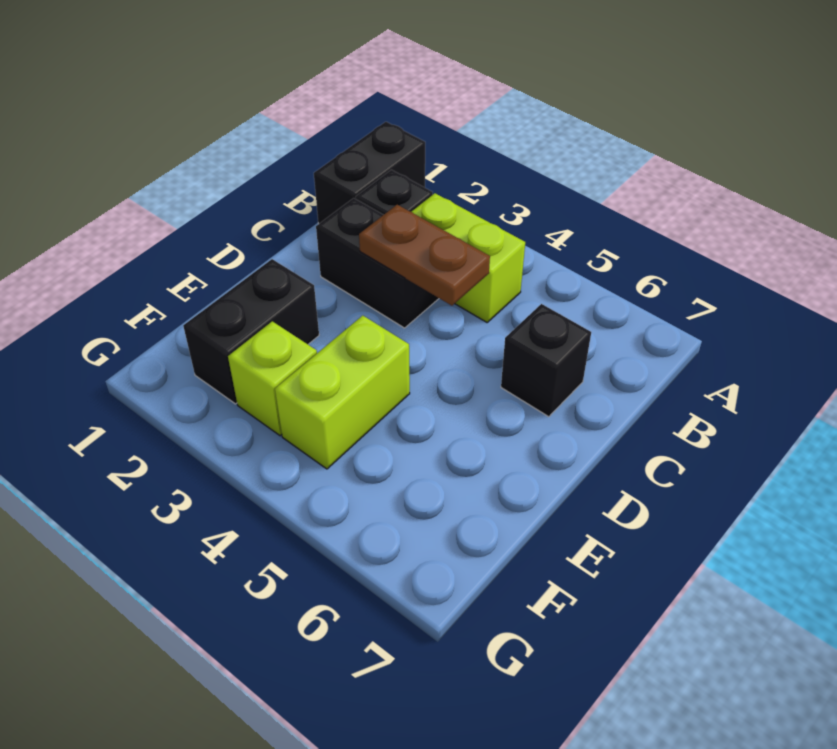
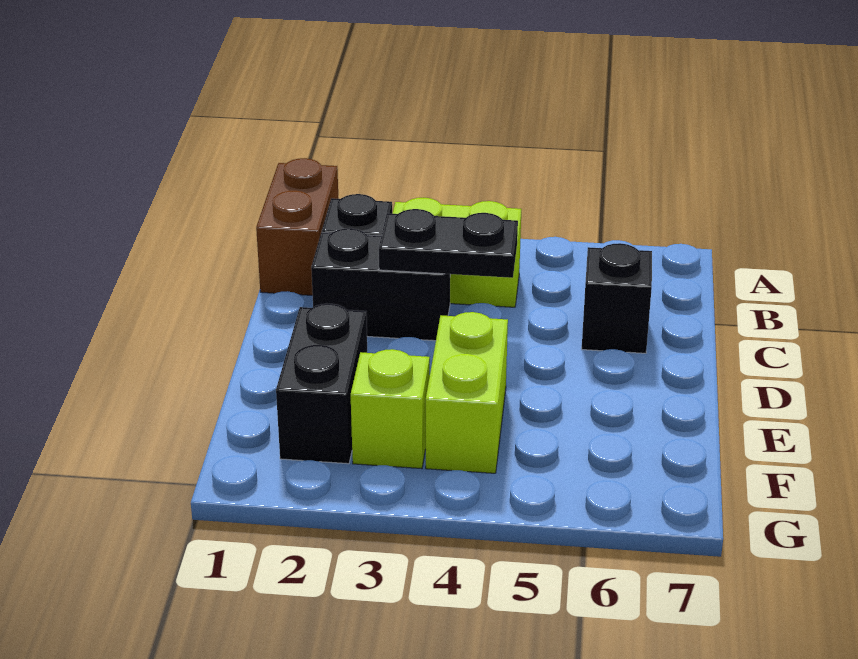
black 1x2 brick [314,122,425,224] -> brown 1x2 brick [256,158,338,295]
brown 1x2 plate [359,205,490,306] -> black 1x2 plate [379,209,518,278]

